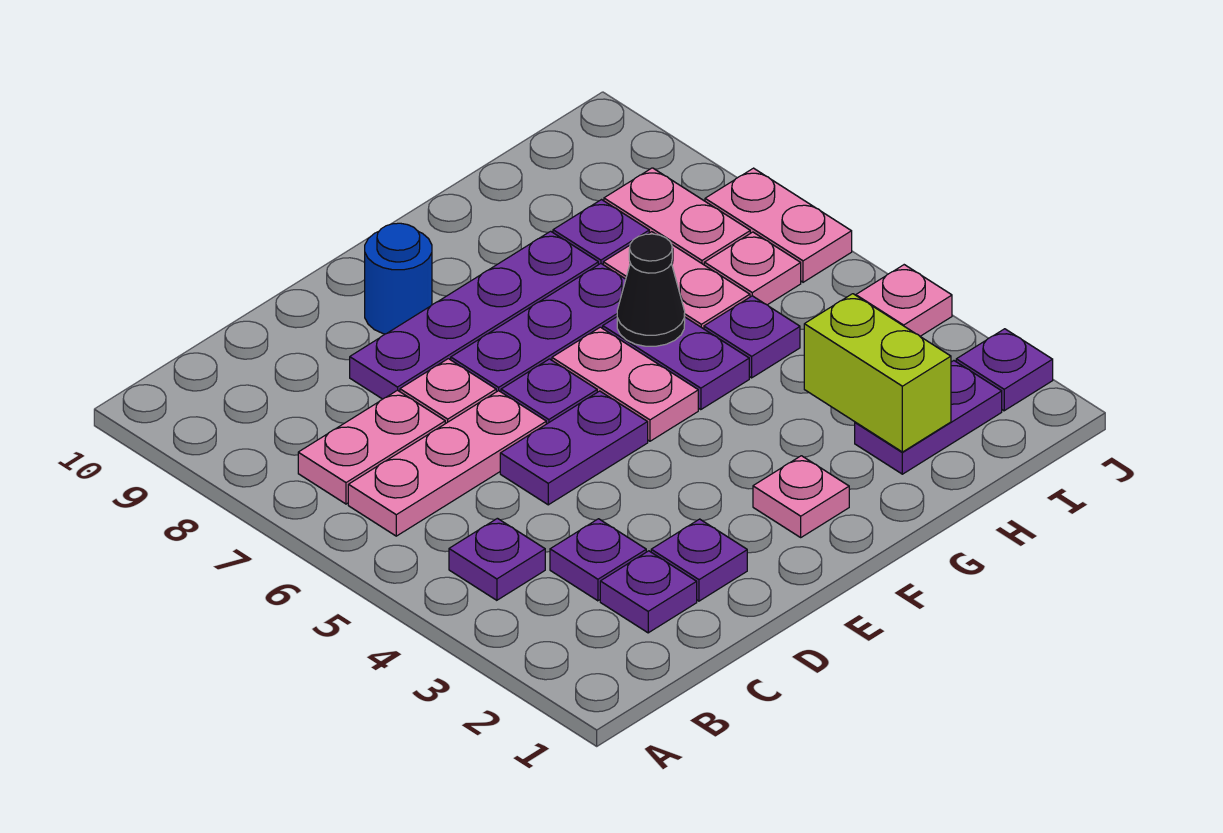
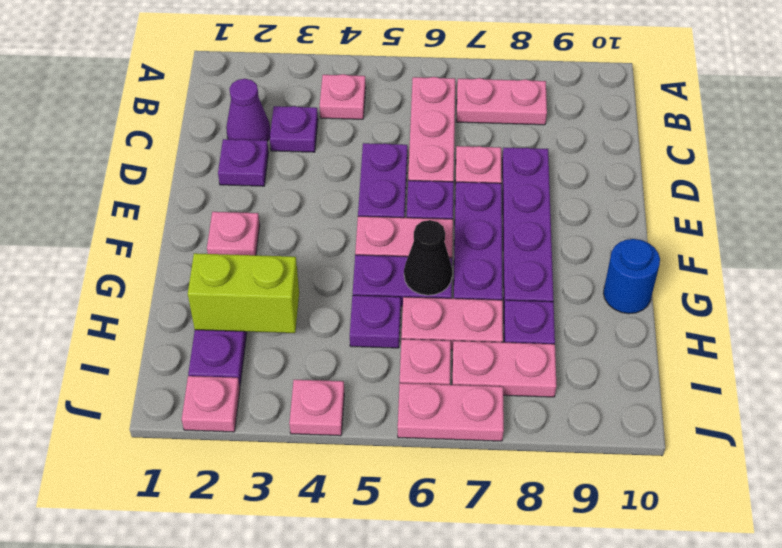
purple 1x1 plate [449,518,545,600] -> pink 1x1 plate [320,74,366,119]
pink 1x2 plate [298,390,445,504] -> pink 1x2 plate turned to [456,78,547,125]
purple 1x1 plate [600,551,697,633] -> purple 1x1 cone [226,79,270,141]
blue 1x1 round brick [365,223,432,334] -> blue 1x1 round brick moved to [603,239,660,314]
purple 1x1 plate [956,329,1053,411] -> pink 1x1 plate [182,376,240,432]

